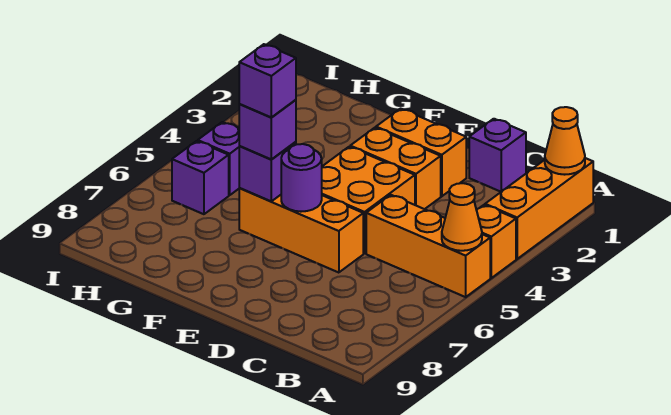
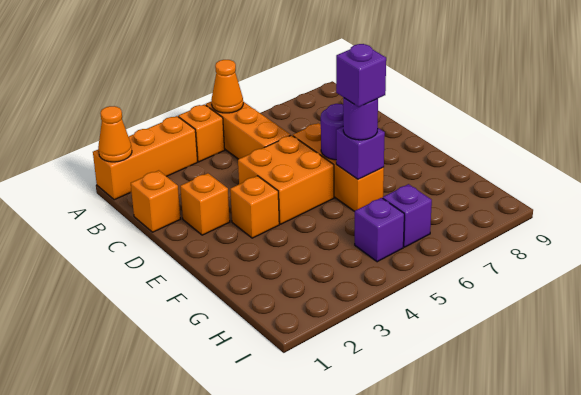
purple 1x1 brick [469,119,526,192] -> orange 1x1 brick [131,170,180,232]
orange 1x2 brick [376,109,466,196] -> orange 1x1 brick [180,173,230,235]
orange 1x2 brick [350,128,441,209] -> orange 1x1 brick [230,176,279,238]
purple 1x1 brick [239,100,296,159] -> purple 1x1 round brick [343,97,378,140]

